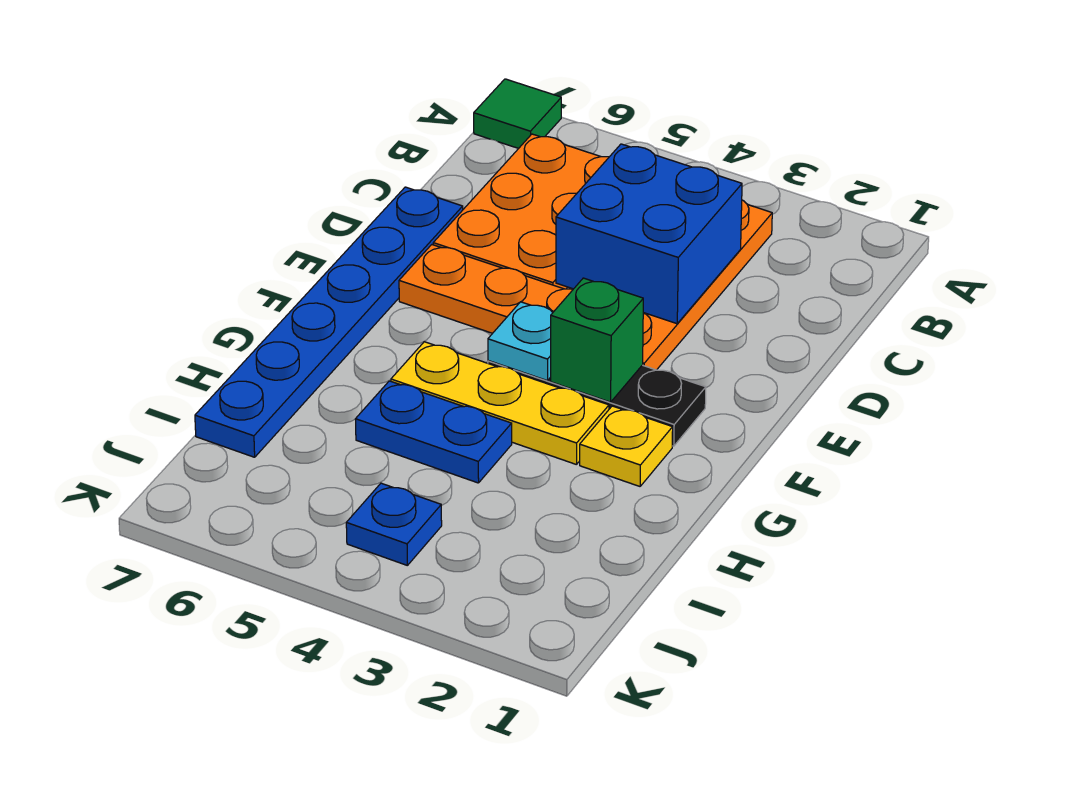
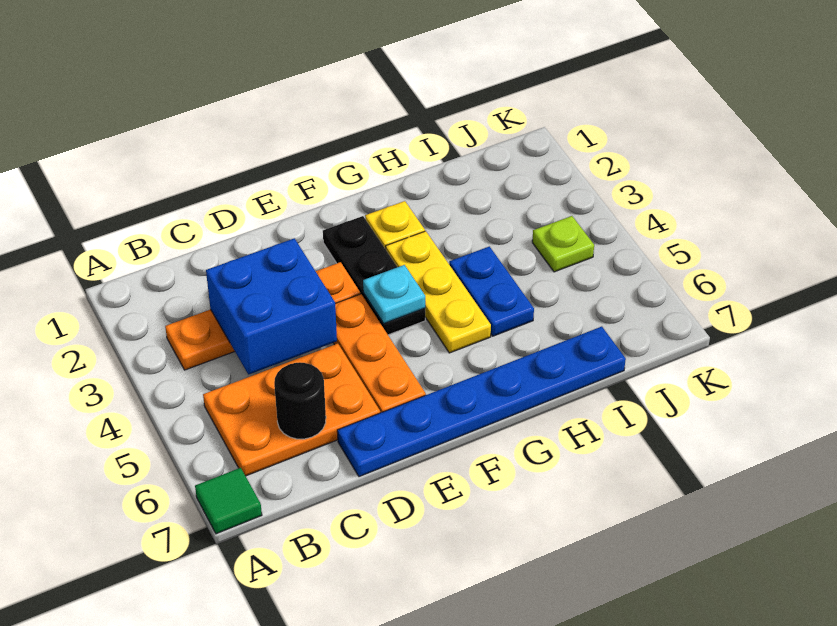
none -> black 1x1 round brick [274,362,326,439]
green 1x1 brick [551,278,643,402] -> none
blue 1x1 plate [346,483,442,565] -> lime 1x1 plate [532,216,594,272]

